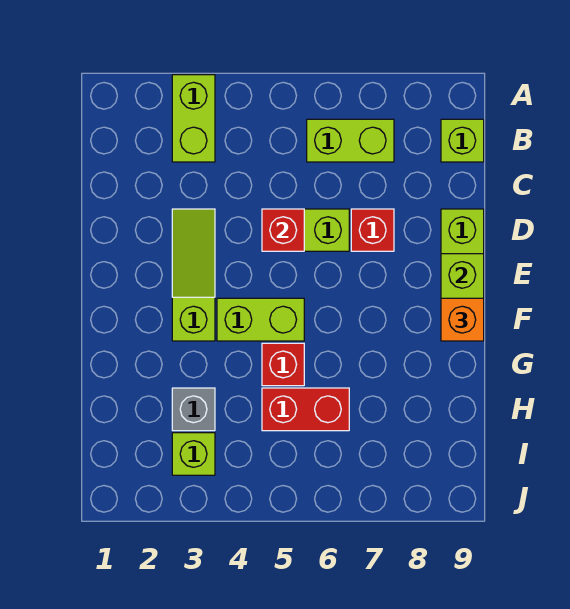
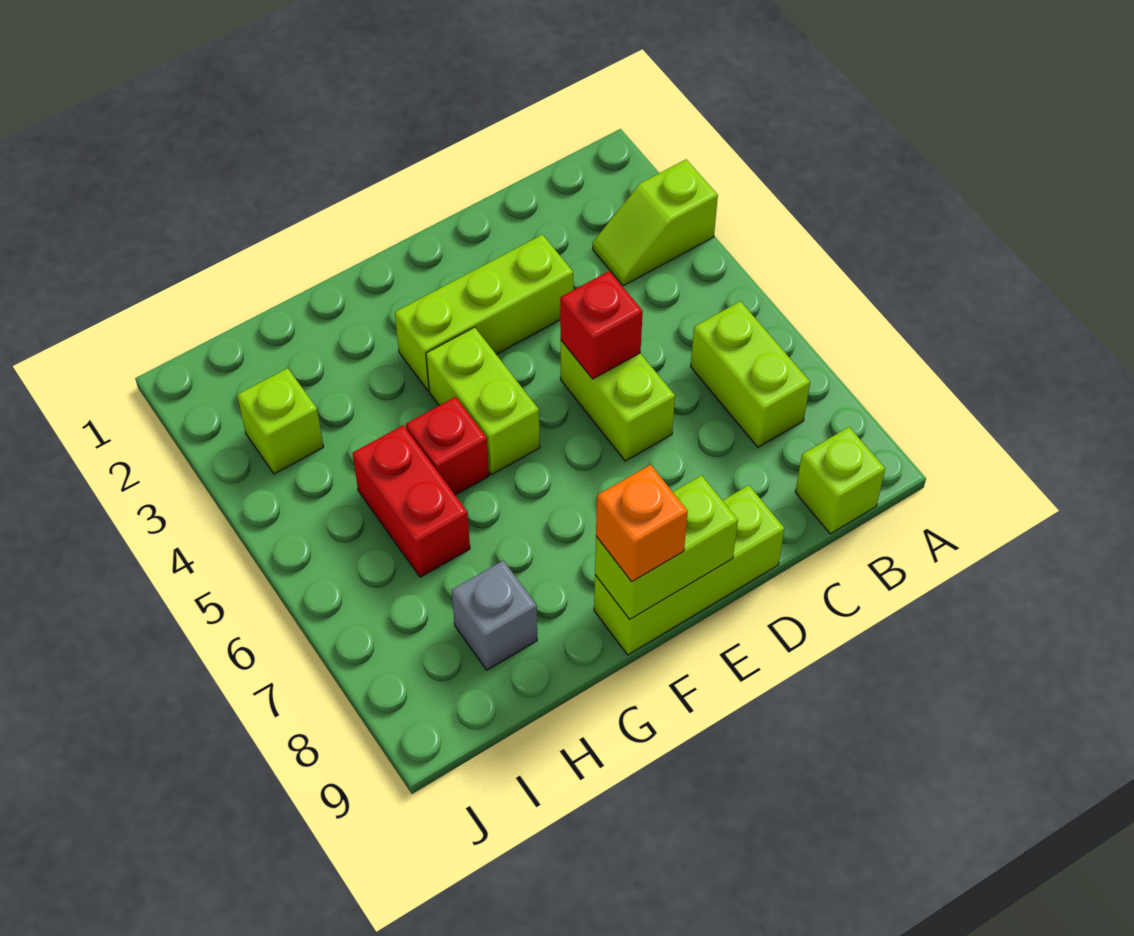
lime 1x2 brick [172,75,215,162] -> lime 1x2 slope [593,159,718,286]
lime 1x3 slope [172,209,215,341] -> lime 1x3 brick [395,235,573,391]
red 1x1 brick [351,209,394,251] -> none
grey 1x1 brick [172,388,215,431] -> grey 1x1 brick moved to [452,561,537,670]

